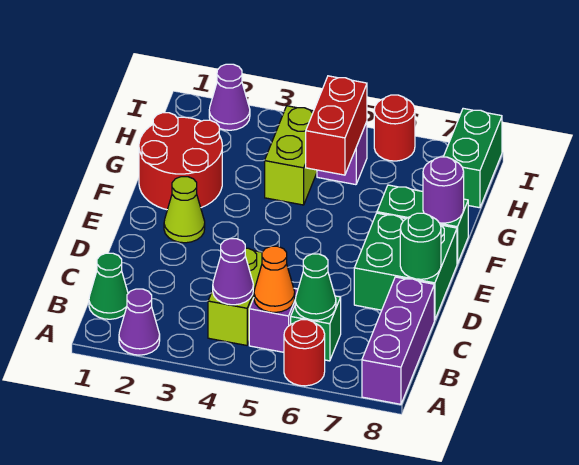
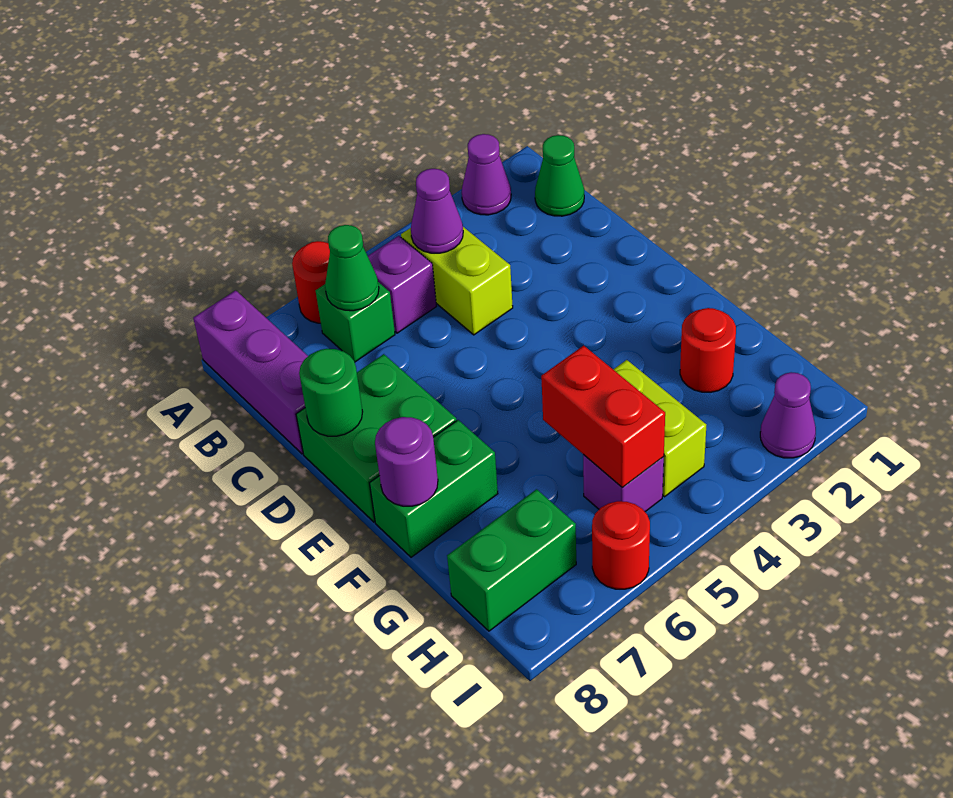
orange 1x1 cone [254,246,295,312] -> none
lime 1x1 cone [164,177,205,243] -> none
red 2x2 round brick [139,113,222,210] -> red 1x1 round brick [680,308,736,392]
green 1x2 brick [444,108,502,208] -> green 1x2 brick turned to [447,489,576,631]

